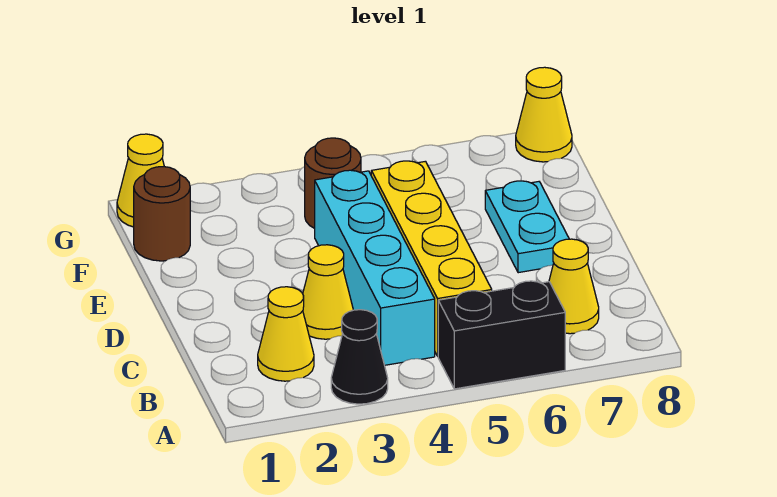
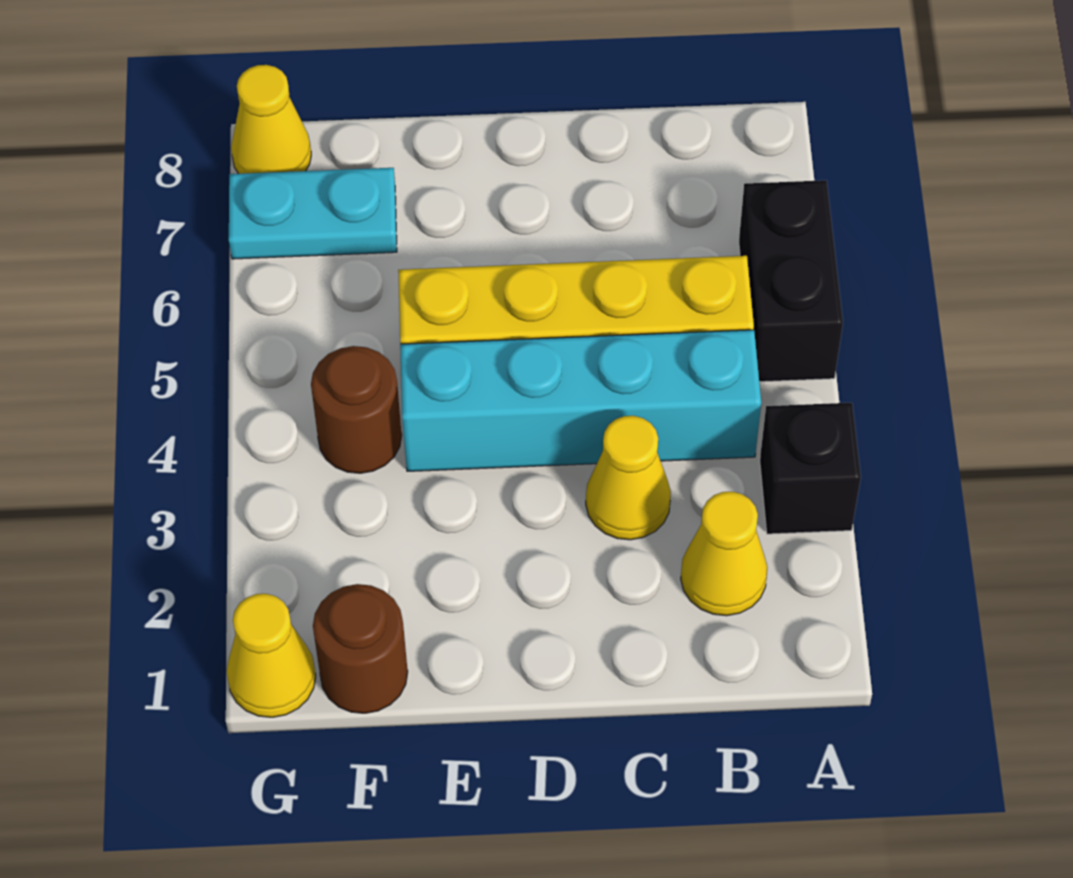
black 1x1 cone [331,310,388,404] -> black 1x1 brick [760,403,861,534]
yellow 1x1 cone [549,239,599,334] -> none
cyan 1x2 plate [485,181,569,273] -> cyan 1x2 plate moved to [229,168,397,259]

